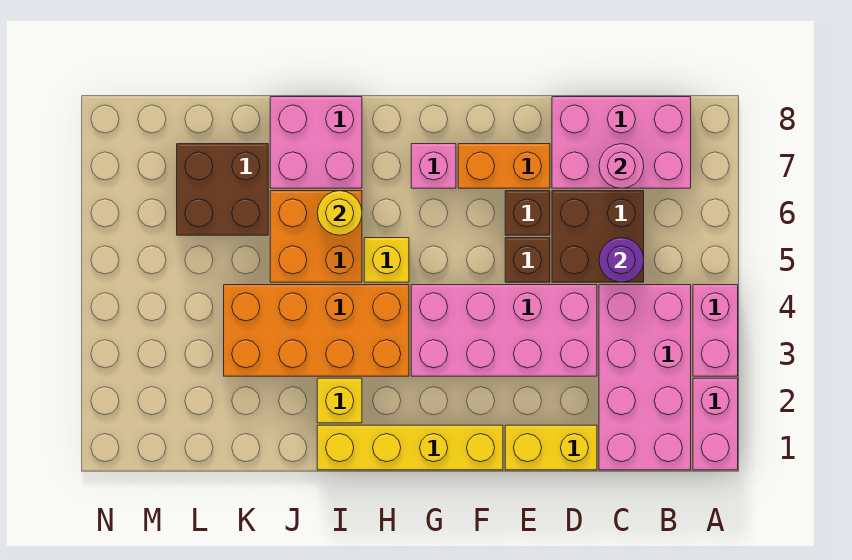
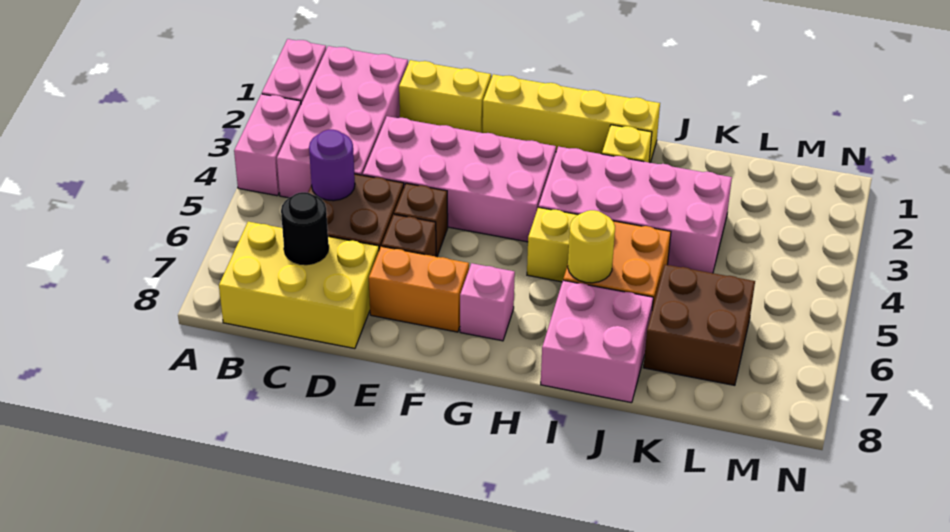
pink 2x3 brick [552,97,691,188] -> yellow 2x3 brick [219,222,379,349]
pink 1x1 round brick [599,144,644,188] -> black 1x1 round brick [281,192,329,265]
orange 2x4 brick [224,285,409,376] -> pink 2x4 brick [539,146,732,273]

